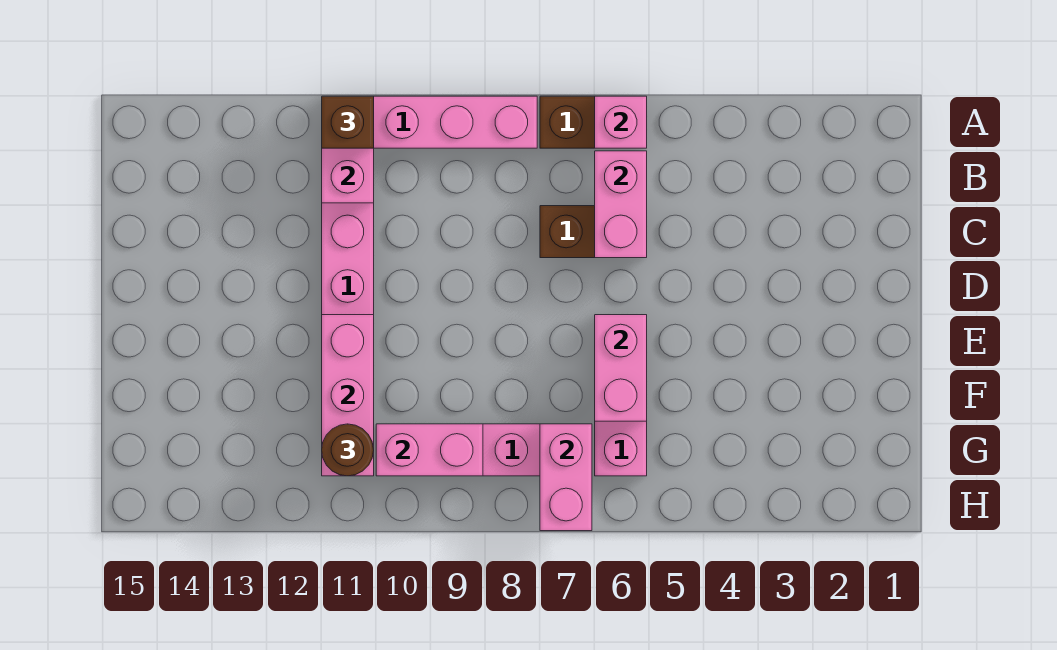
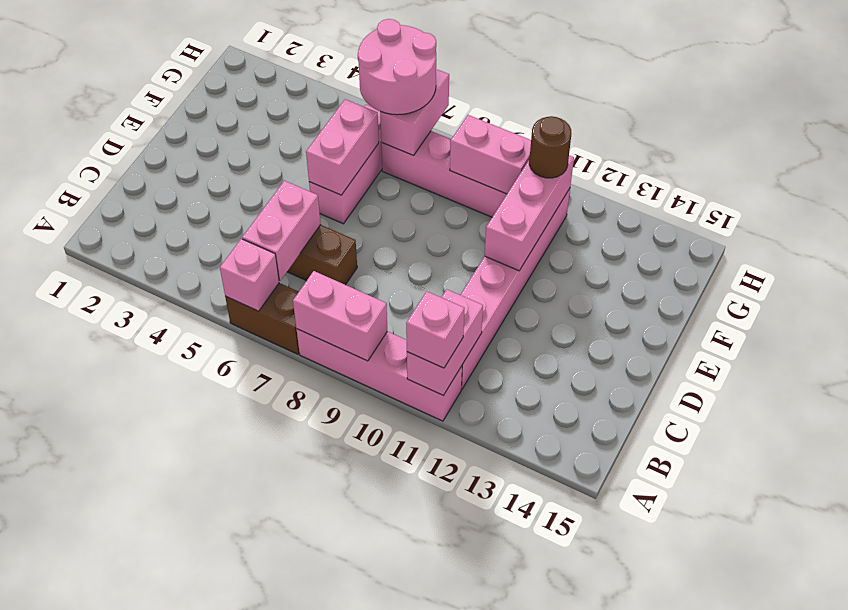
none -> pink 1x2 brick [293,271,387,361]
brown 1x1 brick [322,96,374,148] -> pink 1x1 brick [406,291,464,368]
none -> pink 2x2 round brick [358,19,436,115]

